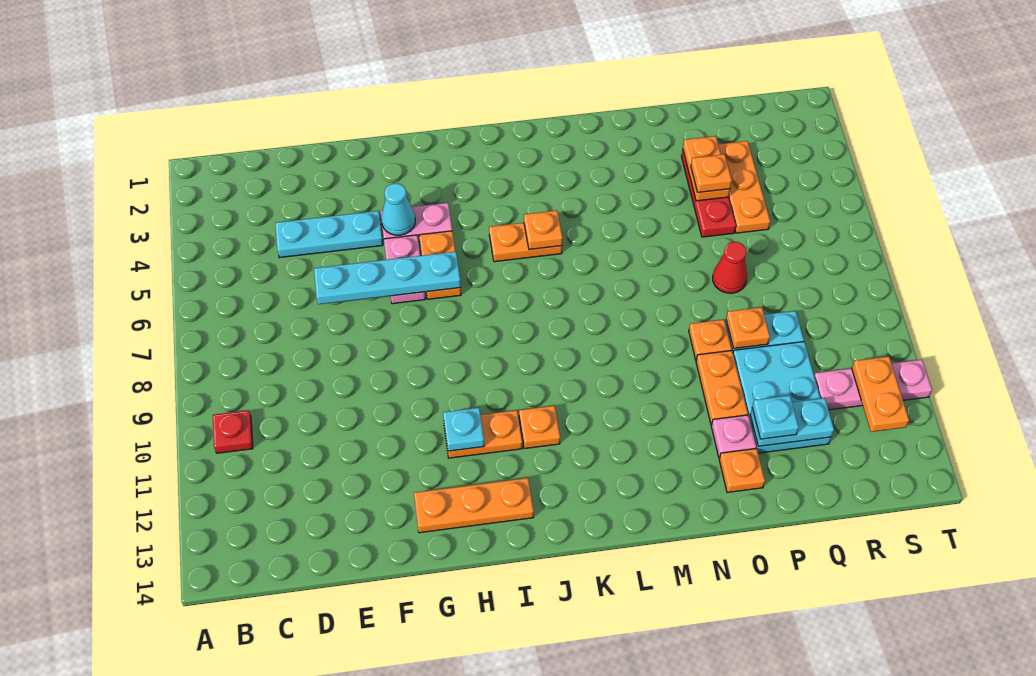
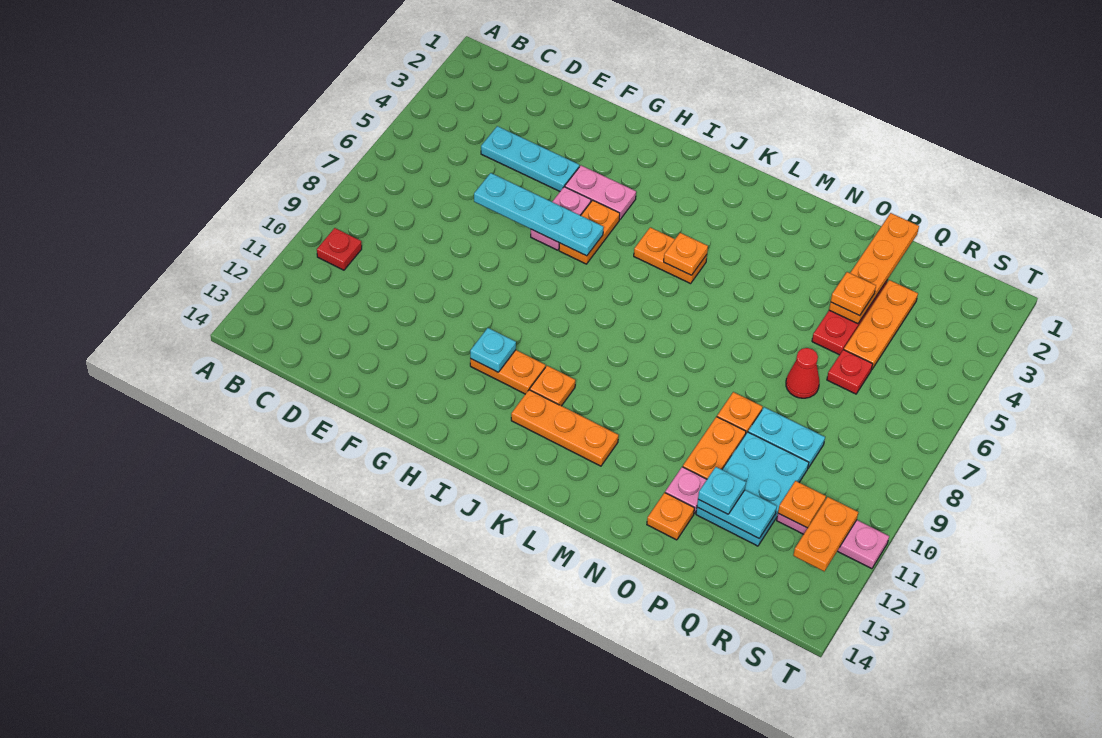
cyan 1x1 cone [381,183,415,235] -> none
orange 1x3 plate [414,478,534,533] -> orange 1x3 plate moved to [511,390,618,466]
orange 1x2 plate [683,136,730,201] -> orange 1x4 plate [829,213,919,324]
orange 1x1 plate [726,307,770,348] -> orange 1x1 plate moved to [778,481,826,528]
none -> red 1x1 plate [827,350,873,394]

